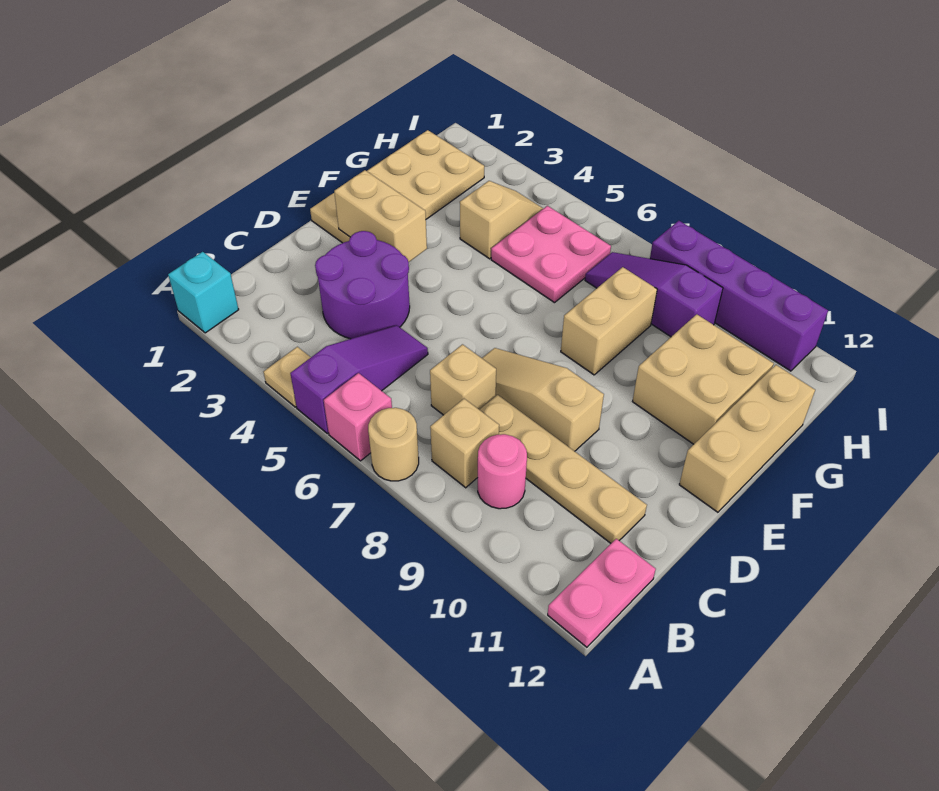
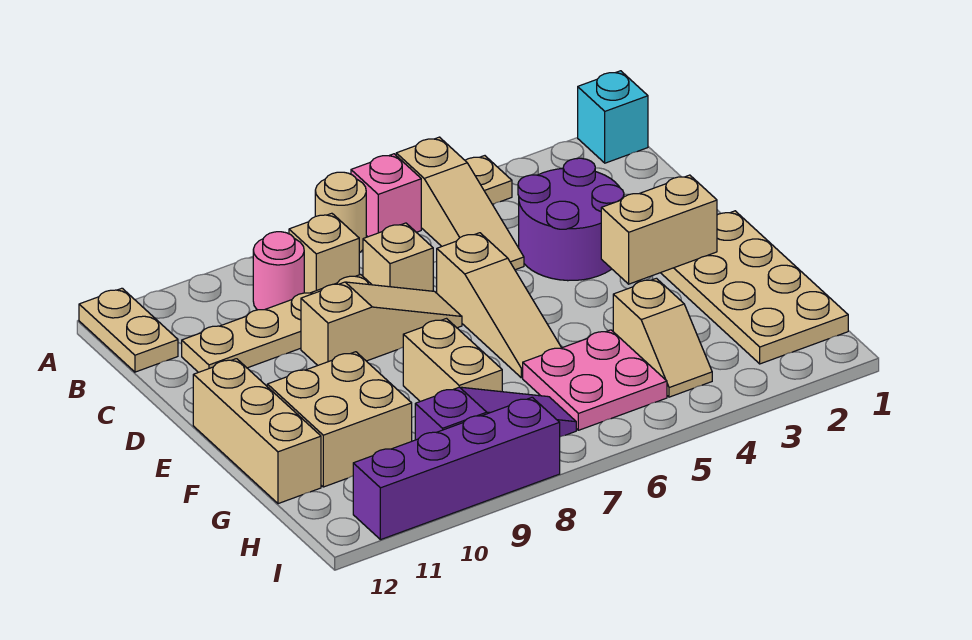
purple 1x3 slope [290,325,428,433] -> tan 1x3 slope [396,137,524,270]
pink 1x2 plate [548,539,656,647] -> tan 1x2 plate [79,288,178,372]
none -> tan 1x3 slope [437,233,561,378]

